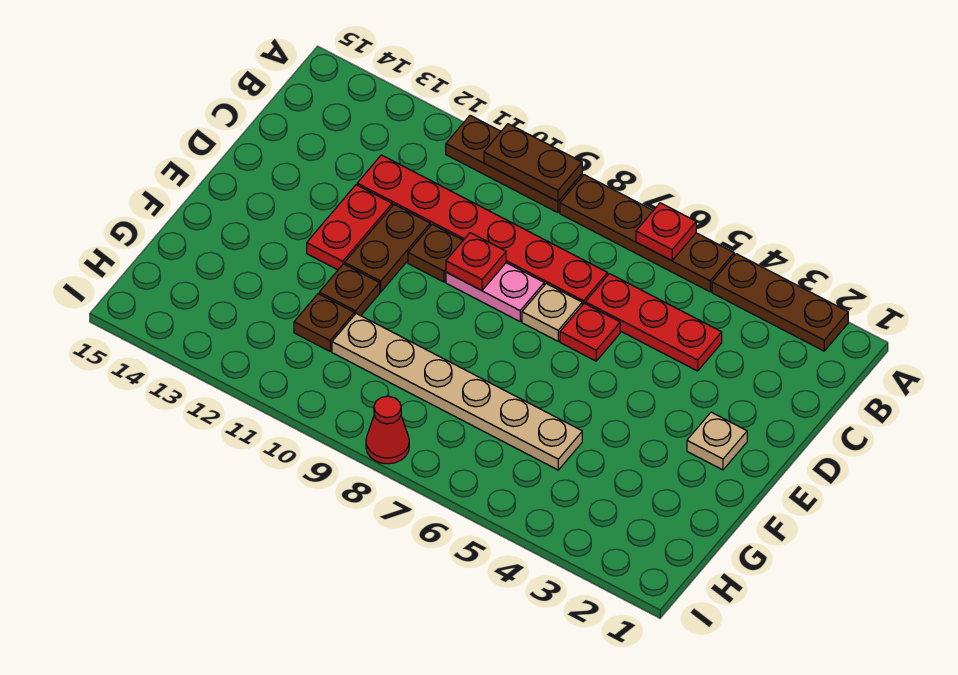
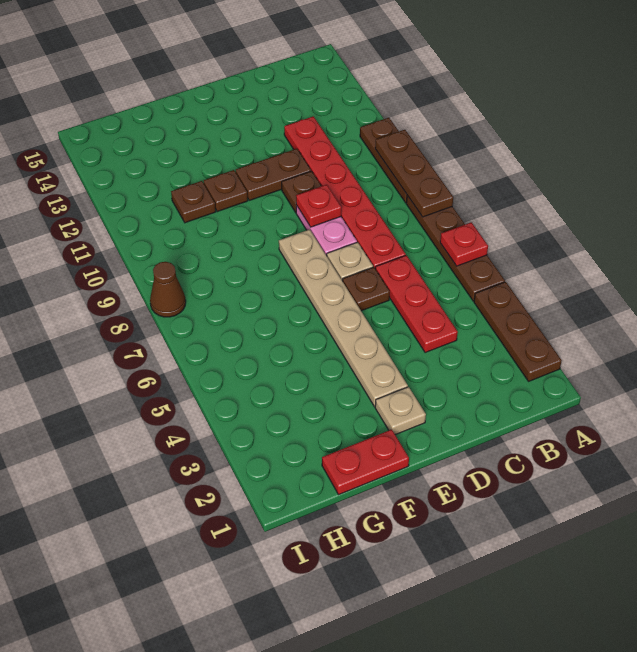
brown 1x2 plate [484,124,582,201] -> brown 1x3 plate [375,130,453,217]
red 1x1 plate [560,303,620,361] -> brown 1x1 plate [343,267,390,311]
red 1x2 plate [307,185,392,270] -> red 1x2 plate moved to [322,430,409,495]
tan 1x6 plate [332,313,582,470] -> tan 1x6 plate moved to [279,229,408,407]
red 1x1 cone [366,396,409,464] -> brown 1x1 cone [150,262,186,317]

